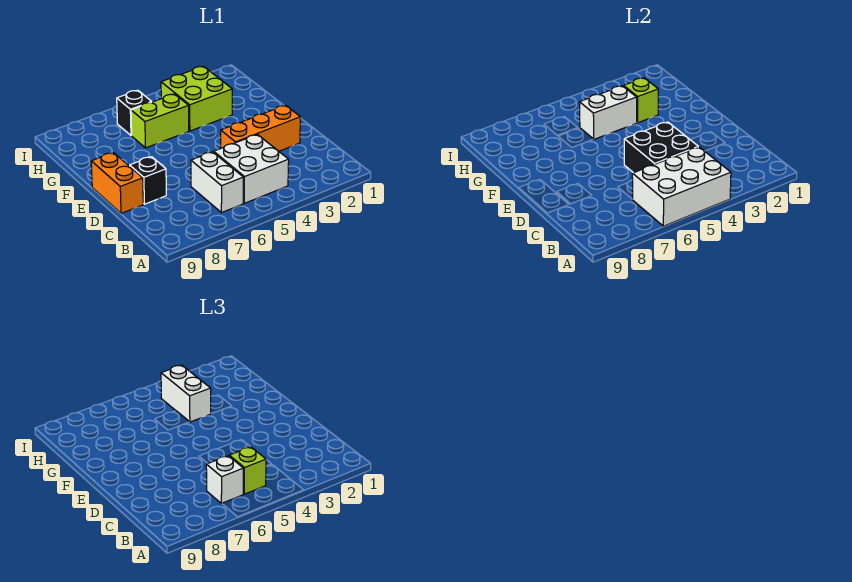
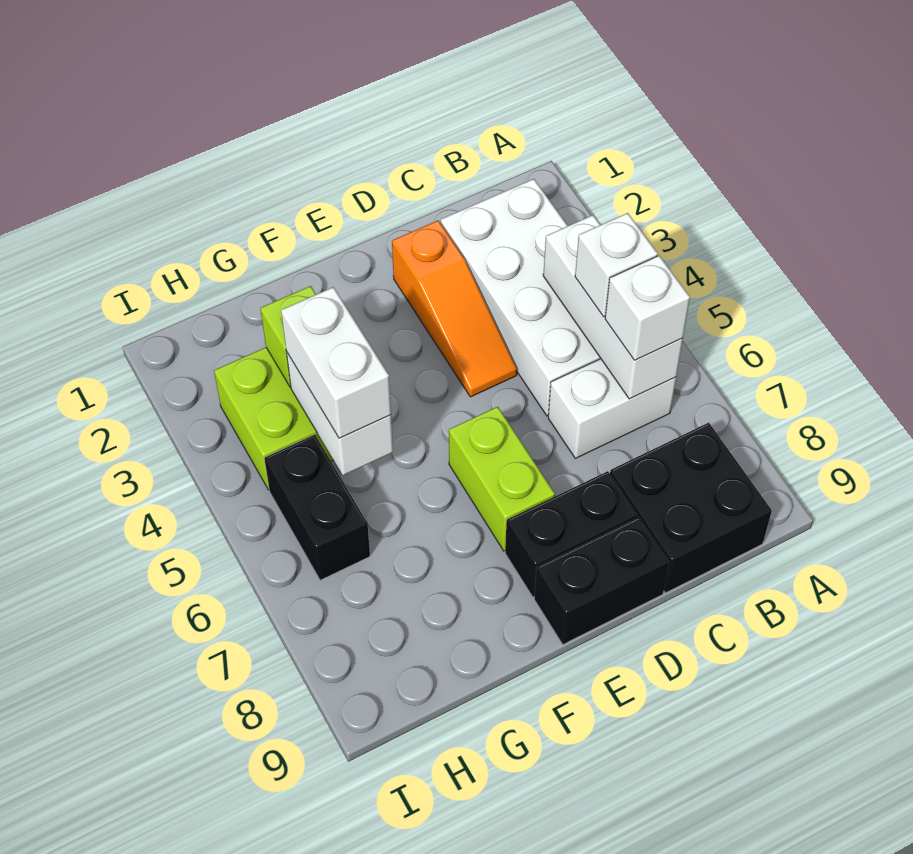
white 2x3 brick [632,147,731,226] -> white 1x3 brick [543,215,683,399]
white 2x2 brick [214,134,289,203] -> white 2x4 brick [441,179,601,416]
lime 1x1 brick [229,447,266,494] -> white 1x1 brick [575,213,658,317]
black 2x2 brick [624,122,698,173] -> black 2x2 brick moved to [610,423,772,593]
orange 1x3 brick [221,105,300,151] -> orange 1x3 slope [392,221,517,397]
black 1x1 brick [130,157,166,204] -> black 1x2 brick [505,471,637,597]
orange 1x2 brick [91,153,143,213] -> black 1x2 brick [534,517,669,645]
white 1x2 brick [161,365,211,422] -> white 1x2 brick turned to [281,287,391,438]
lime 1x2 brick [131,94,189,148] -> lime 1x2 brick moved to [449,407,555,551]
black 1x1 brick [117,90,151,136] -> black 1x2 brick [264,435,370,580]

